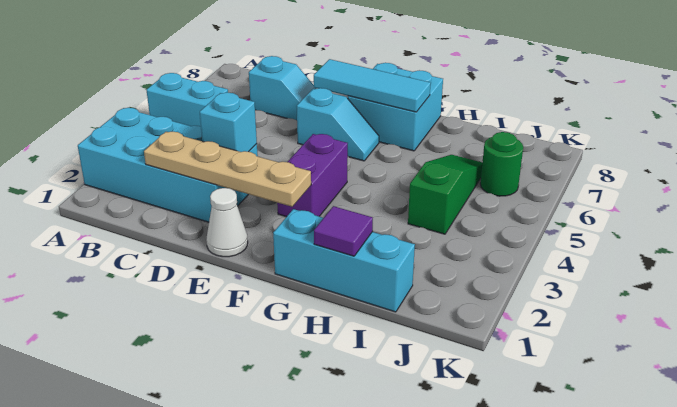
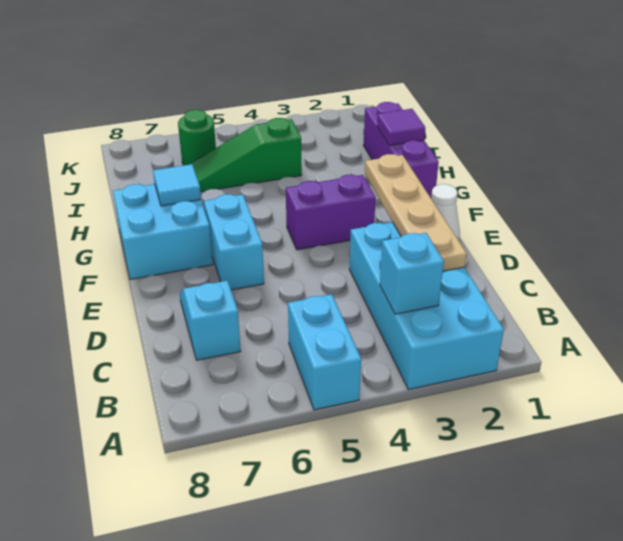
cyan 1x1 brick [200,93,257,152] -> cyan 1x1 brick moved to [380,233,444,314]
cyan 1x2 slope [297,88,379,161] -> cyan 1x2 brick [204,194,264,290]
cyan 1x3 tile [314,59,431,112] -> cyan 1x1 tile [153,164,201,206]
cyan 1x3 brick [273,209,415,312] -> purple 1x3 brick [363,102,439,199]

